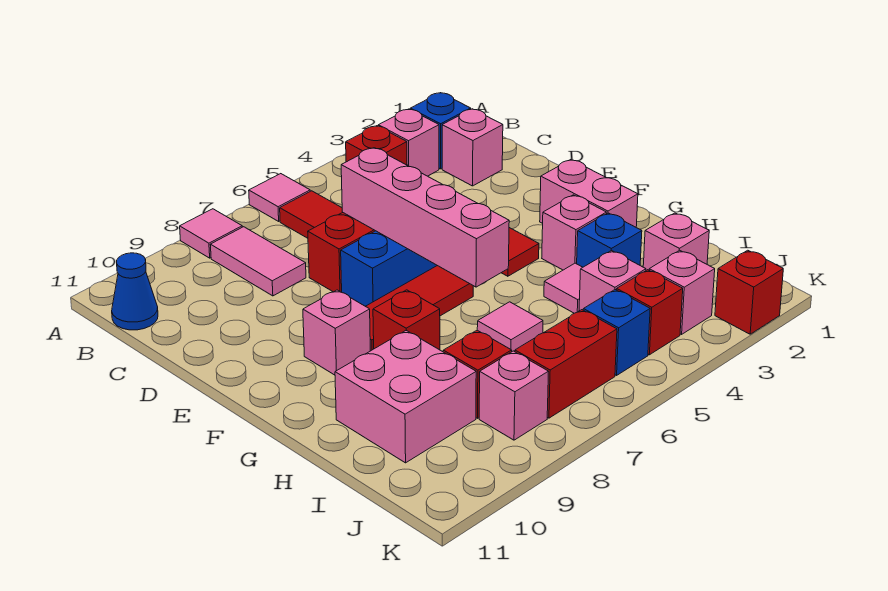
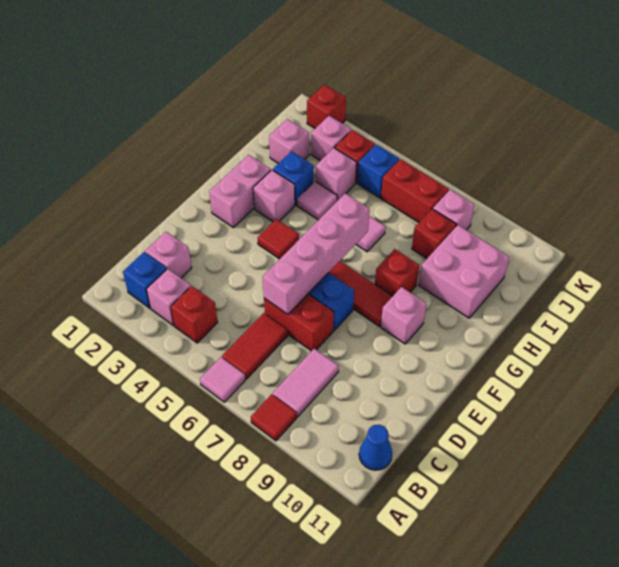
pink 1x1 tile [180,209,242,258] -> red 1x1 tile [251,394,297,441]

